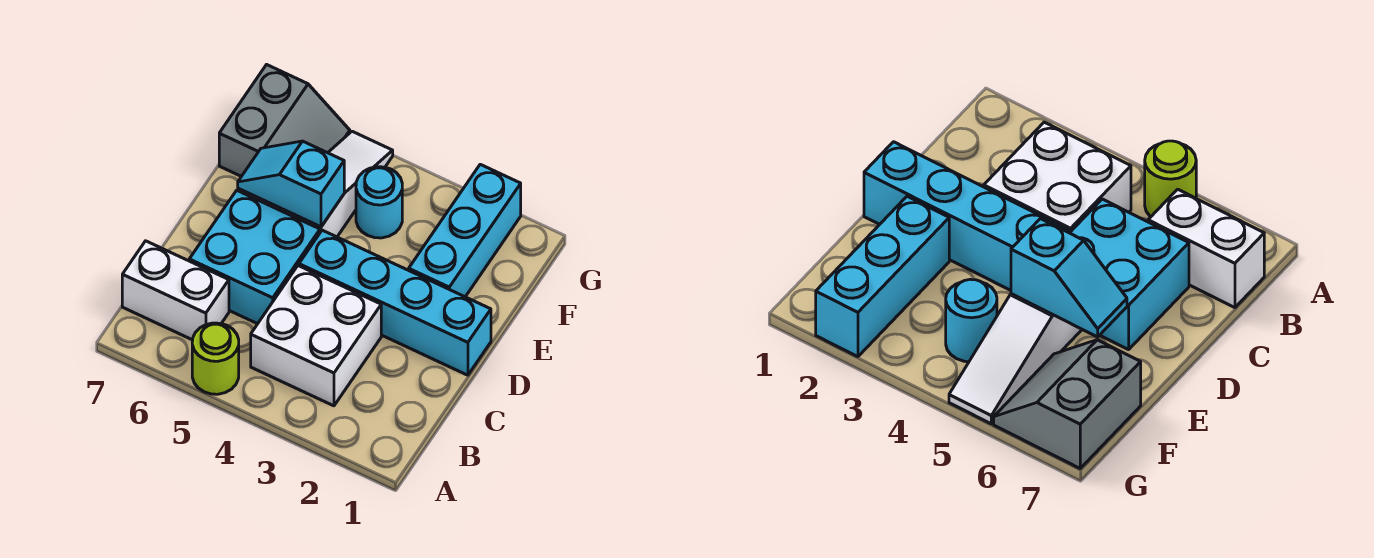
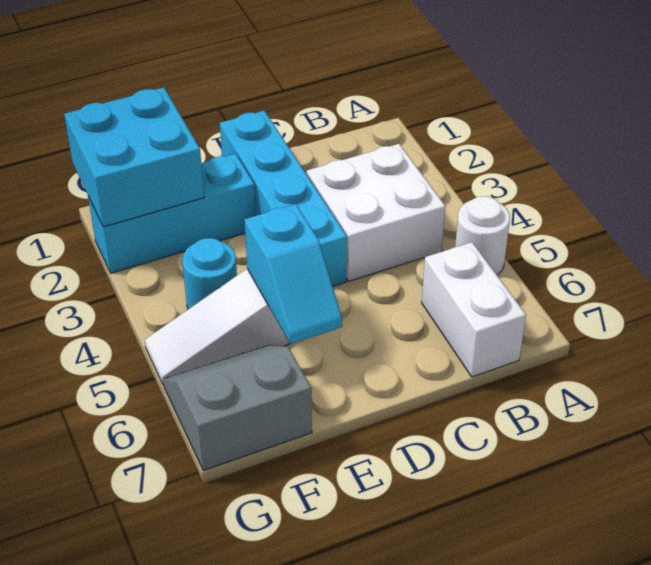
lime 1x1 round brick [192,323,239,394] -> white 1x1 round brick [455,196,510,275]
cyan 2x2 brick [189,190,320,324] -> cyan 2x2 brick moved to [64,87,204,227]

